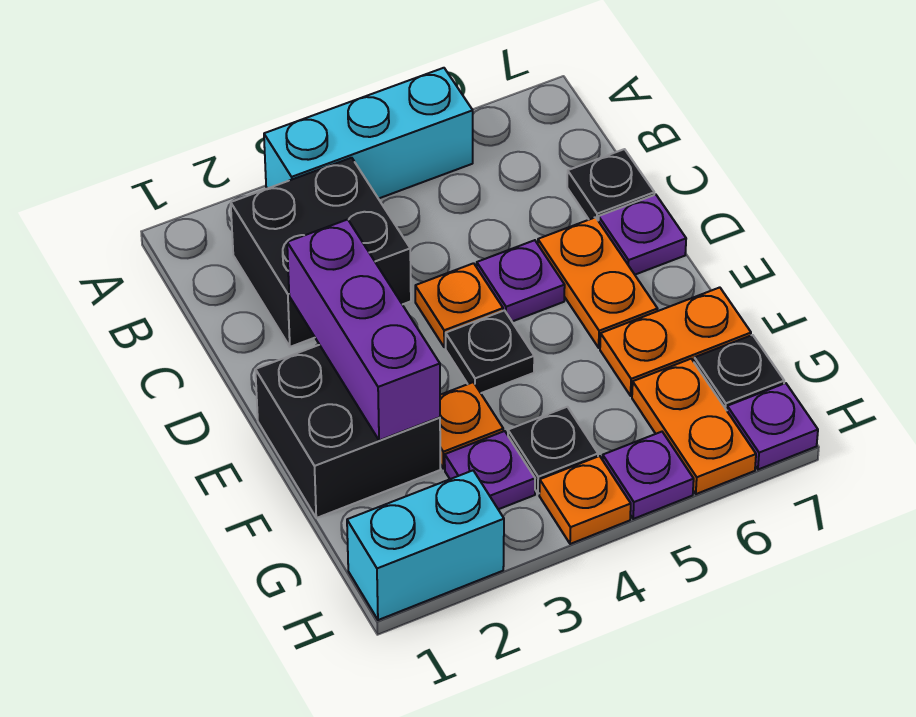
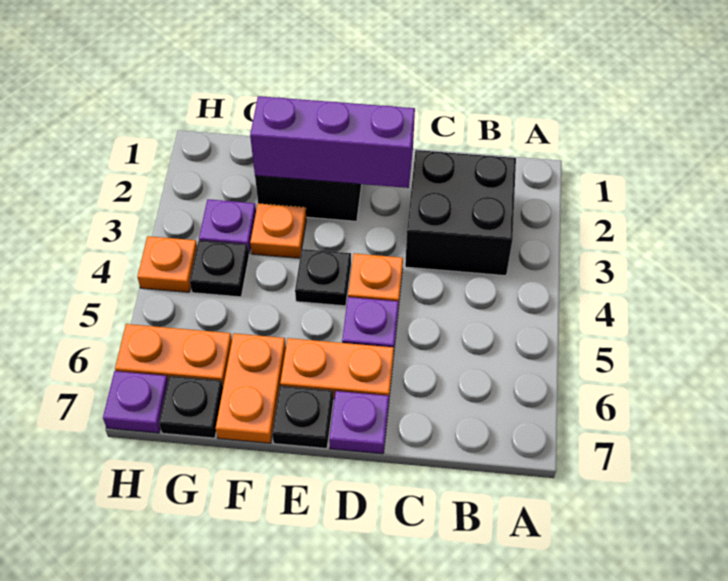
cyan 1x3 brick [264,68,473,199] -> none
black 1x1 plate [567,149,654,220] -> black 1x1 plate moved to [272,386,333,449]
cyan 1x2 brick [347,471,504,620] -> none
purple 1x1 plate [603,432,694,519] -> none

